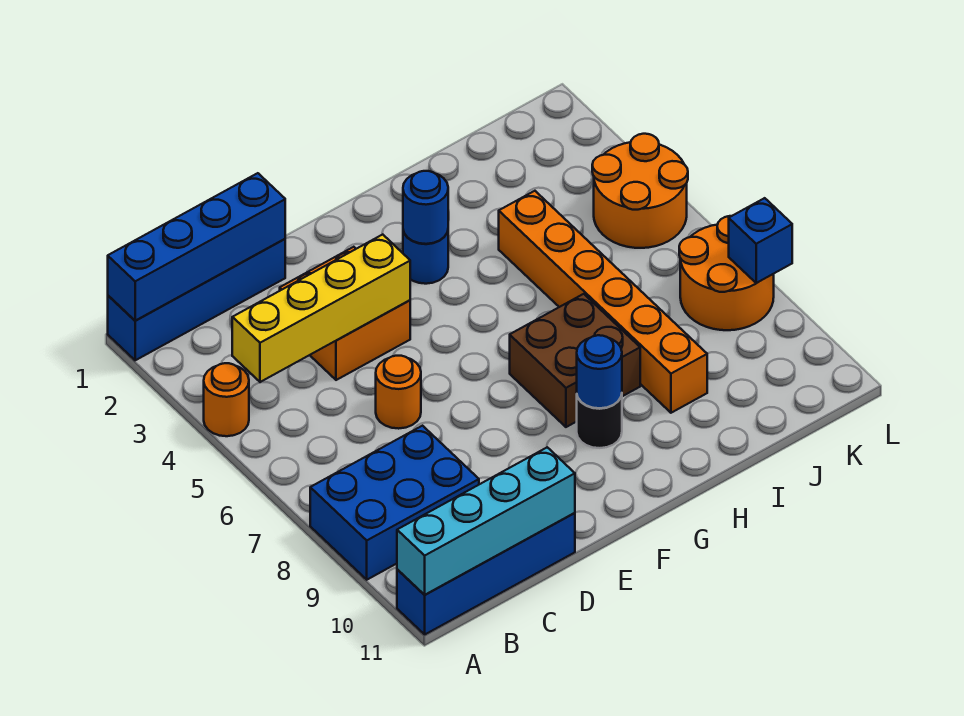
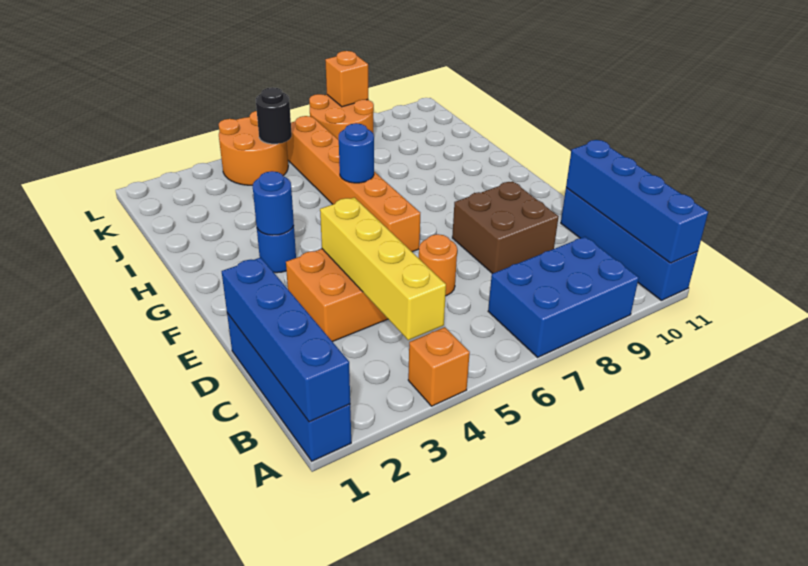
orange 1x1 round brick [204,363,249,436] -> orange 1x1 brick [408,327,470,406]
blue 2x3 brick [310,426,479,580] -> blue 2x3 brick turned to [488,237,639,357]
cyan 1x4 brick [397,447,575,595] -> blue 1x4 brick [566,140,708,263]
brown 2x2 brick [510,294,640,427] -> brown 2x2 brick moved to [452,181,559,274]
black 1x1 round brick [577,395,622,448] -> black 1x1 round brick moved to [256,87,292,144]
blue 1x1 round brick [577,335,622,408] -> blue 1x1 round brick moved to [339,123,374,183]
orange 1x6 brick [499,191,707,413] -> orange 1x6 brick turned to [287,116,420,252]
blue 1x1 brick [729,198,792,283] -> orange 1x1 brick [325,51,368,107]

